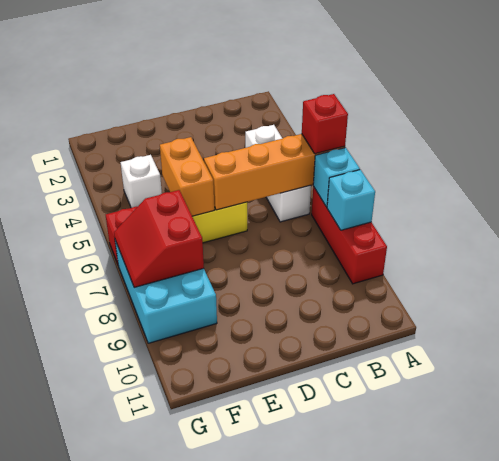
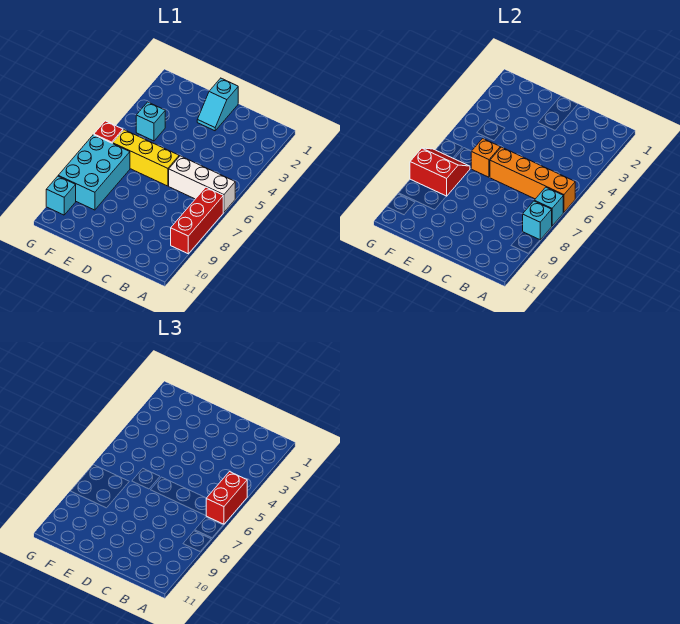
red 1x1 brick [302,94,348,154] -> red 1x2 brick [206,472,247,524]
white 1x3 brick [245,125,311,222] -> white 1x3 brick turned to [169,156,235,212]
none -> cyan 1x2 slope [197,78,238,131]
orange 1x2 brick [160,137,214,216] -> orange 1x1 brick [471,138,500,177]
white 1x1 brick [120,155,162,208] -> cyan 1x1 brick [136,102,165,141]
red 2x2 slope [114,190,204,288] -> red 2x2 slope turned to [410,148,470,196]
none -> cyan 1x1 brick [46,176,76,215]

